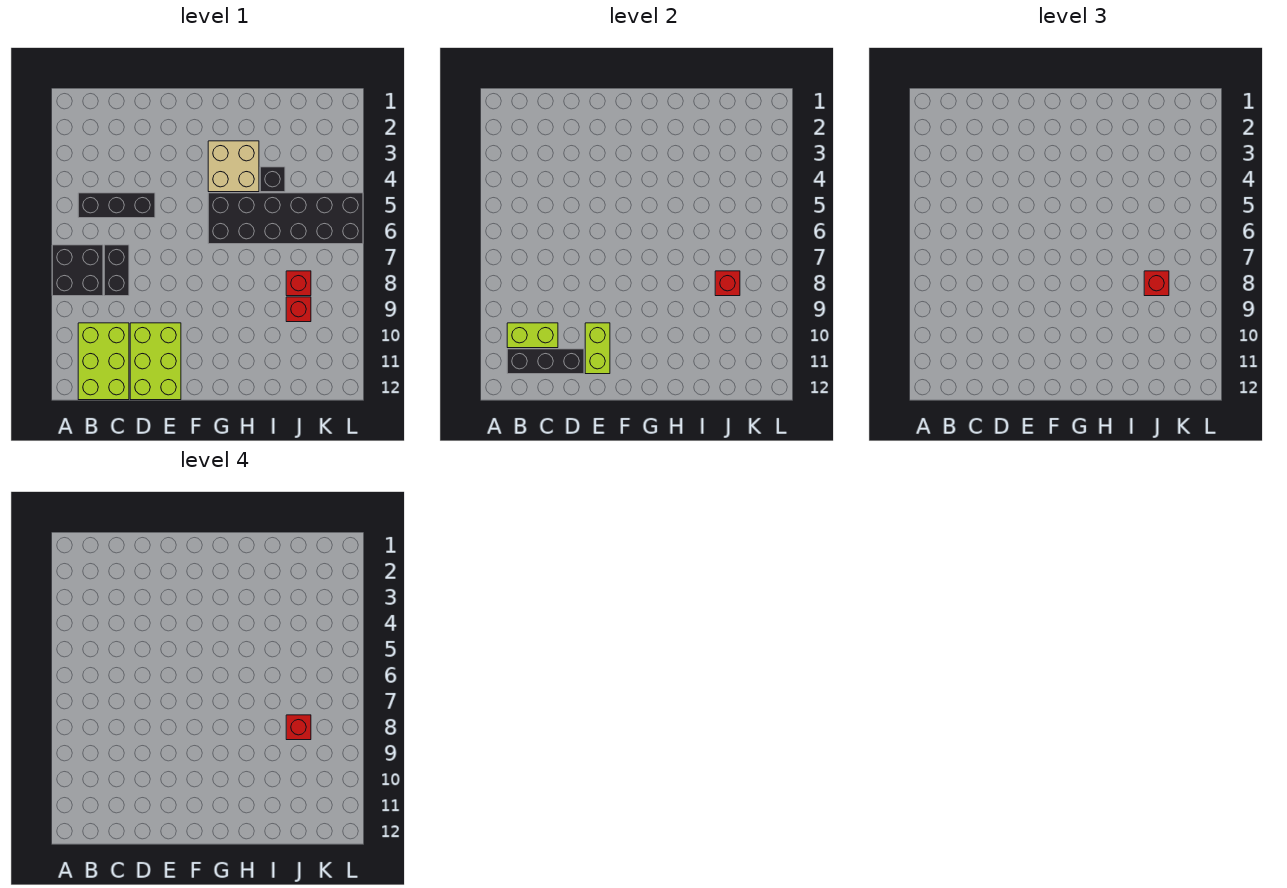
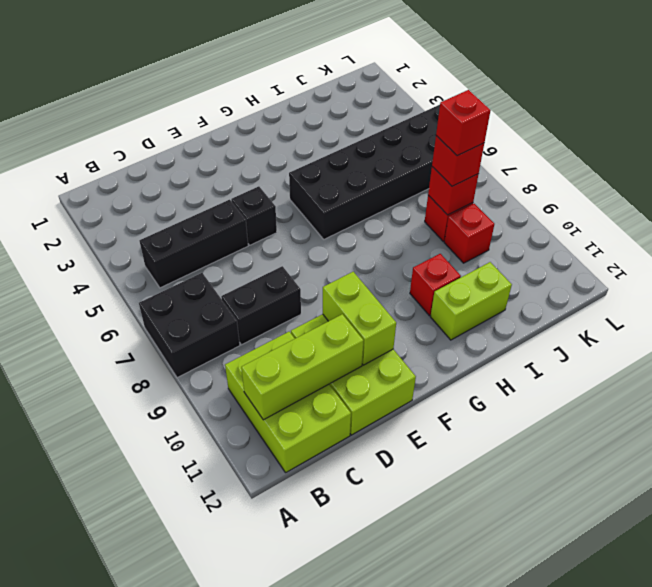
lime 1x2 brick [507,323,558,348] -> lime 1x2 brick moved to [430,262,512,340]
black 1x3 brick [507,349,584,374] -> lime 1x3 brick [241,314,364,420]
black 1x2 brick [104,245,129,296] -> black 1x2 brick turned to [221,266,301,345]
tan 2x2 brick [208,141,259,192] -> none
none -> red 1x1 brick [410,254,461,316]
black 1x1 brick [260,167,285,192] -> black 1x1 brick moved to [231,186,277,245]

